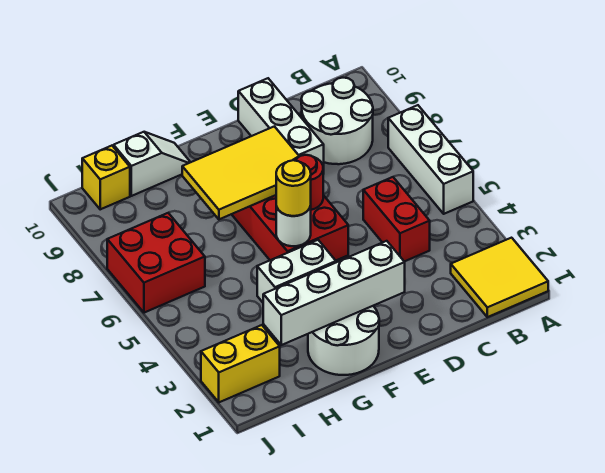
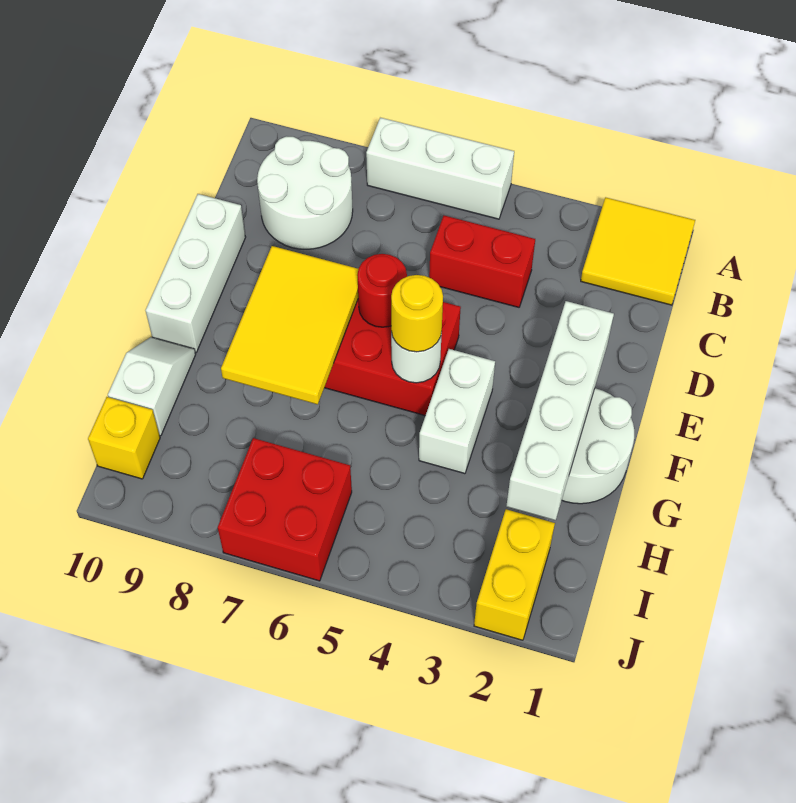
white 1x3 brick [238,78,324,174] -> white 1x3 brick turned to [146,194,246,352]

